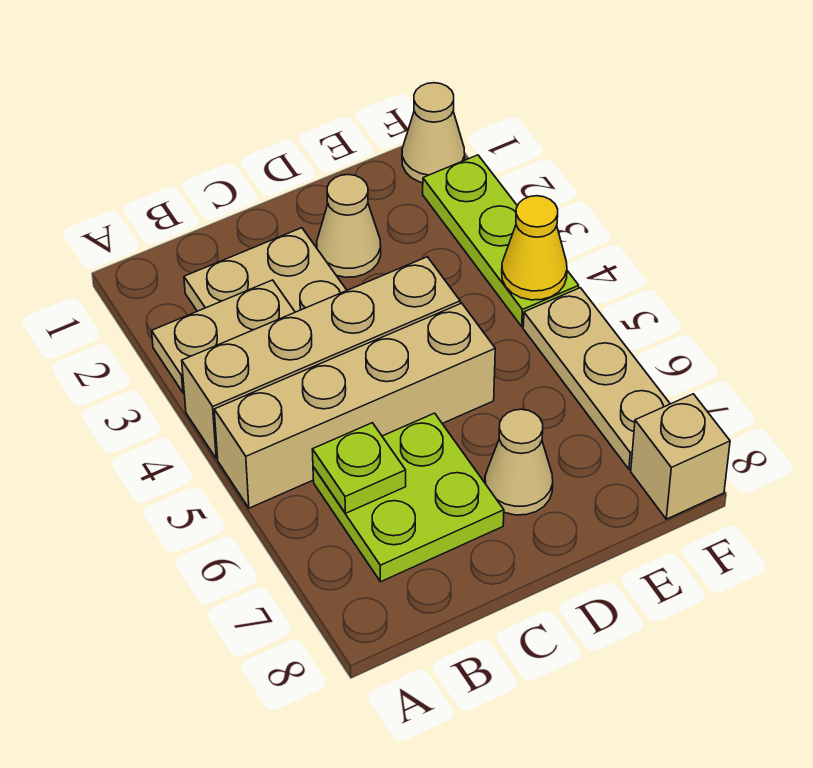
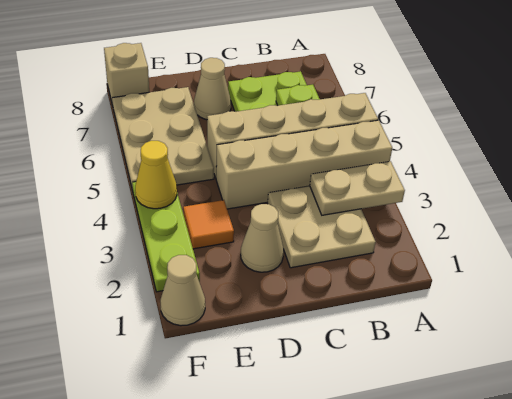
none -> orange 1x1 tile [183,200,234,249]
tan 1x3 plate [523,288,670,469] -> tan 2x3 plate [112,87,214,190]

